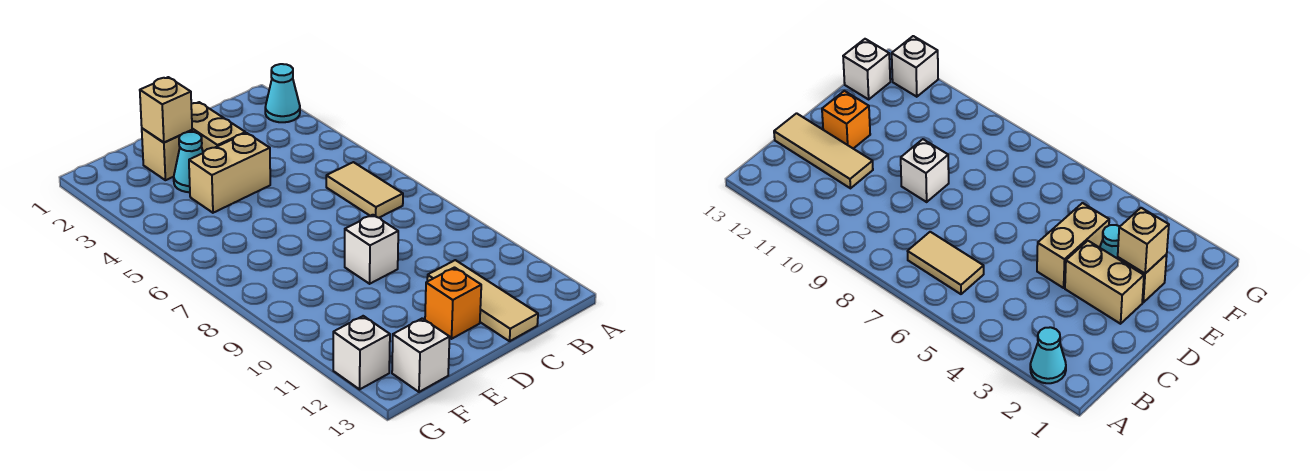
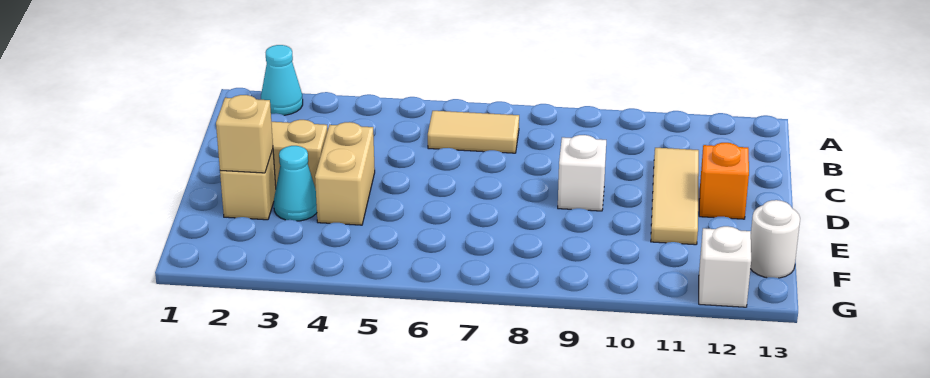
tan 1x3 tile [427,260,538,341] -> tan 1x3 tile turned to [651,148,699,245]
white 1x1 brick [392,318,450,392] -> white 1x1 round brick [750,200,800,278]

